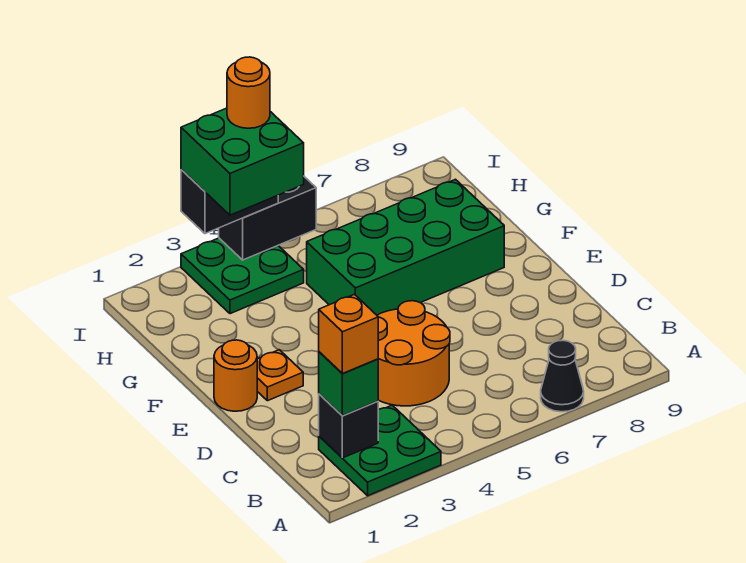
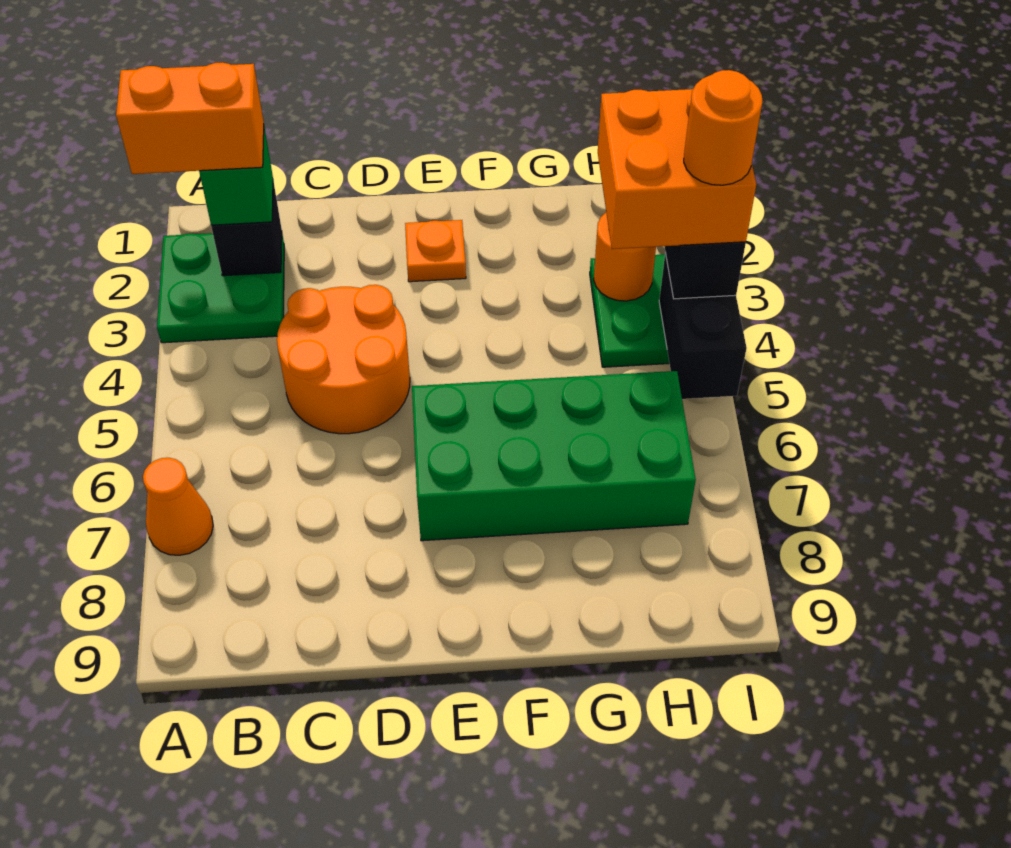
black 1x1 cone [541,340,584,412] -> orange 1x1 cone [143,458,213,555]
orange 1x1 brick [319,294,378,374] -> orange 1x2 brick [116,62,264,174]
orange 1x1 round brick [214,340,257,411] -> orange 1x1 round brick moved to [594,213,656,301]
green 2x4 brick [307,179,504,315] -> green 2x4 brick turned to [412,371,696,541]
green 2x2 brick [181,108,304,215] -> orange 2x2 brick [598,89,756,249]

